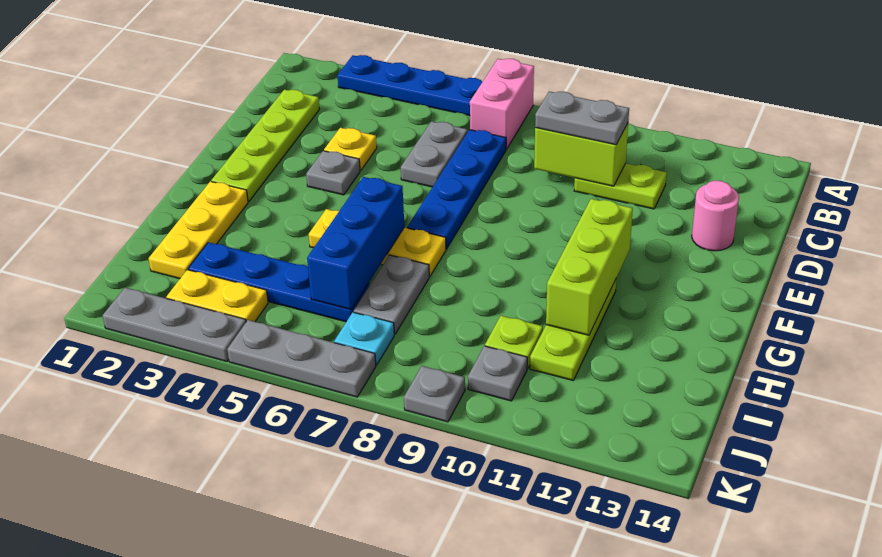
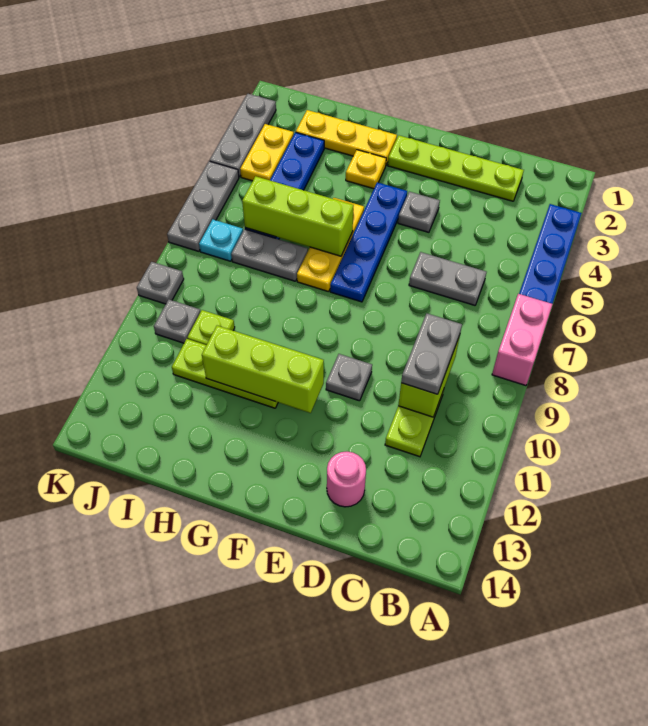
pink 1x2 brick [470,59,534,149] -> pink 1x2 brick turned to [492,294,553,386]
blue 1x4 plate [407,130,506,249] -> blue 1x4 plate turned to [330,182,407,302]
yellow 1x1 plate [324,128,377,171] -> yellow 1x1 plate moved to [346,150,386,189]
none -> grey 1x1 plate [326,354,372,401]
blue 1x3 brick [307,177,404,310] -> lime 1x3 brick [242,176,354,256]

